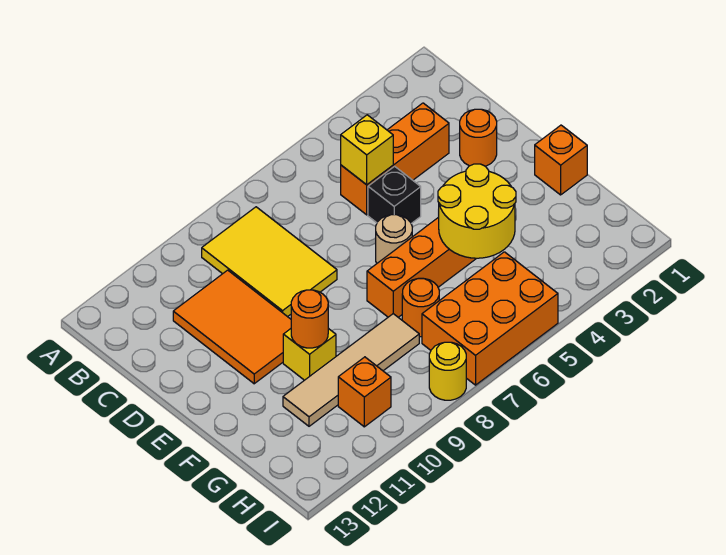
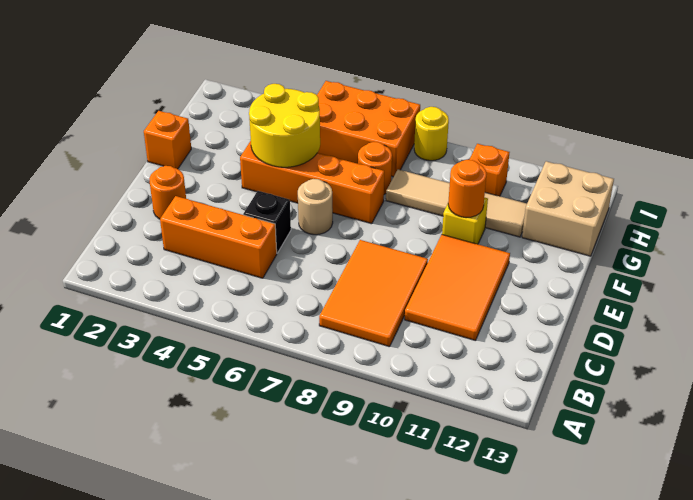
yellow 2x3 tile [202,207,337,317] -> orange 2x3 tile [319,240,428,347]
yellow 1x1 brick [341,115,393,185] -> none
none -> tan 2x2 brick [522,161,614,256]

